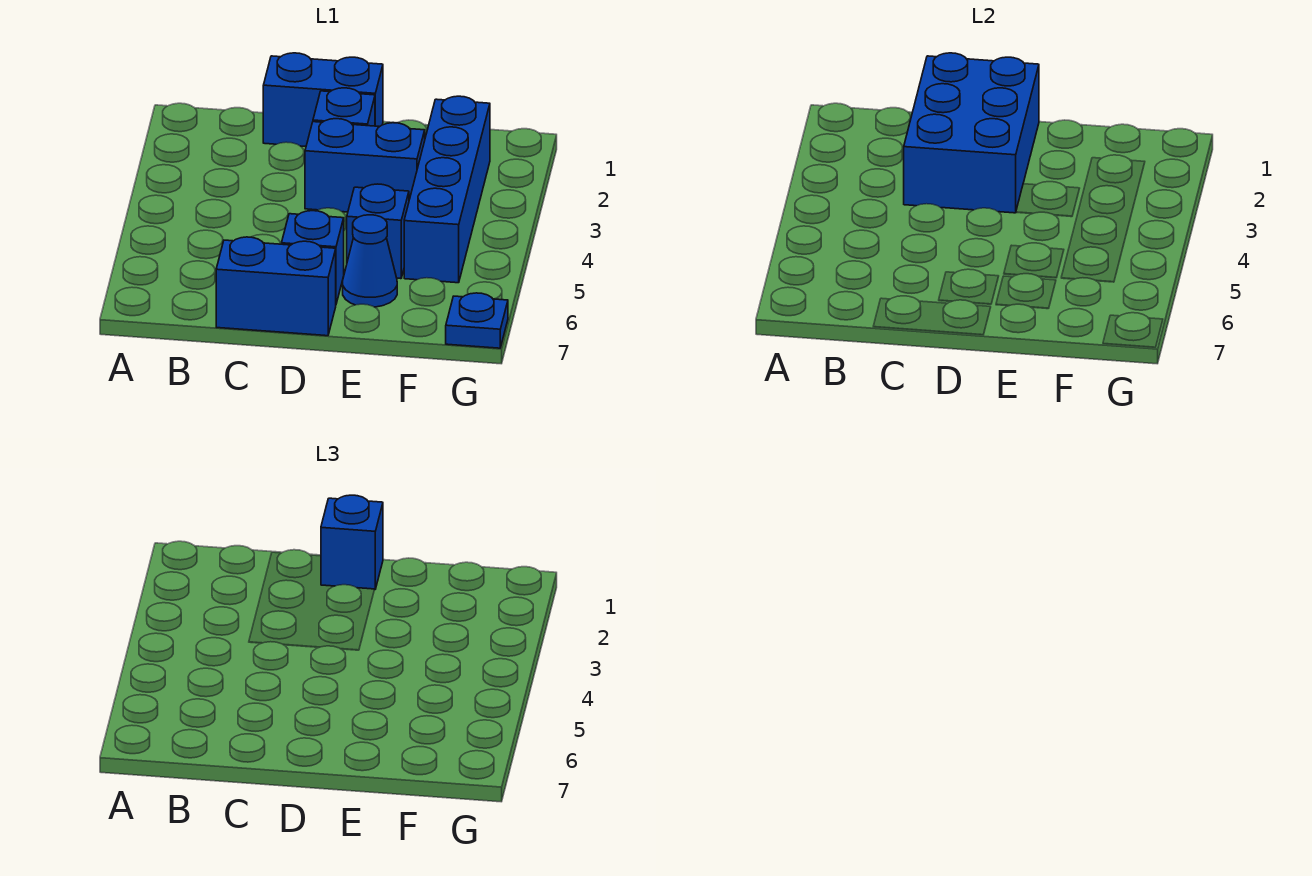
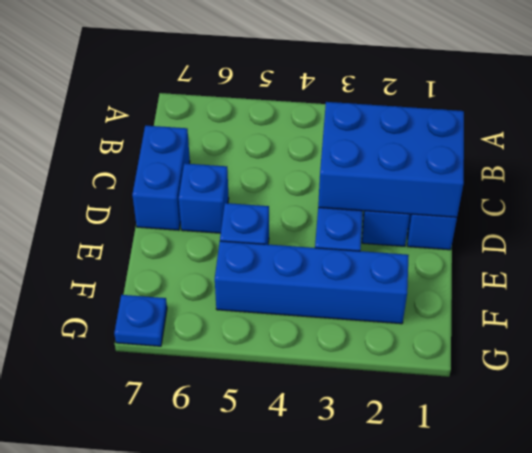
blue 1x1 brick [321,495,383,589] -> none
blue 1x1 cone [343,215,397,307] -> none

